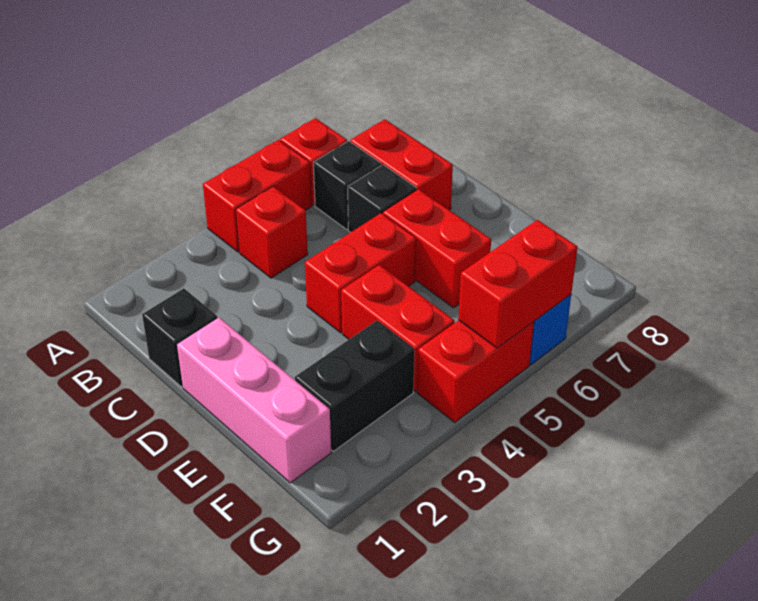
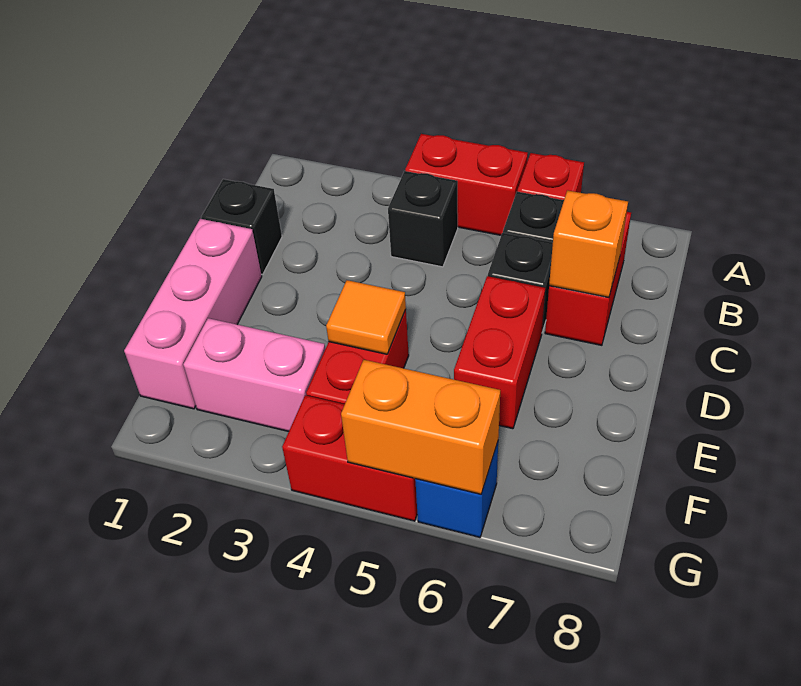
red 1x1 brick [236,187,308,278] -> black 1x1 brick [388,171,458,267]
none -> orange 1x1 brick [549,190,628,298]
red 1x2 brick [305,213,416,333] -> none
none -> orange 1x1 tile [326,280,406,354]
black 1x2 brick [295,320,414,451] -> pink 1x2 brick [183,318,325,432]
red 1x2 brick [458,220,577,348] -> orange 1x2 brick [341,360,500,494]

